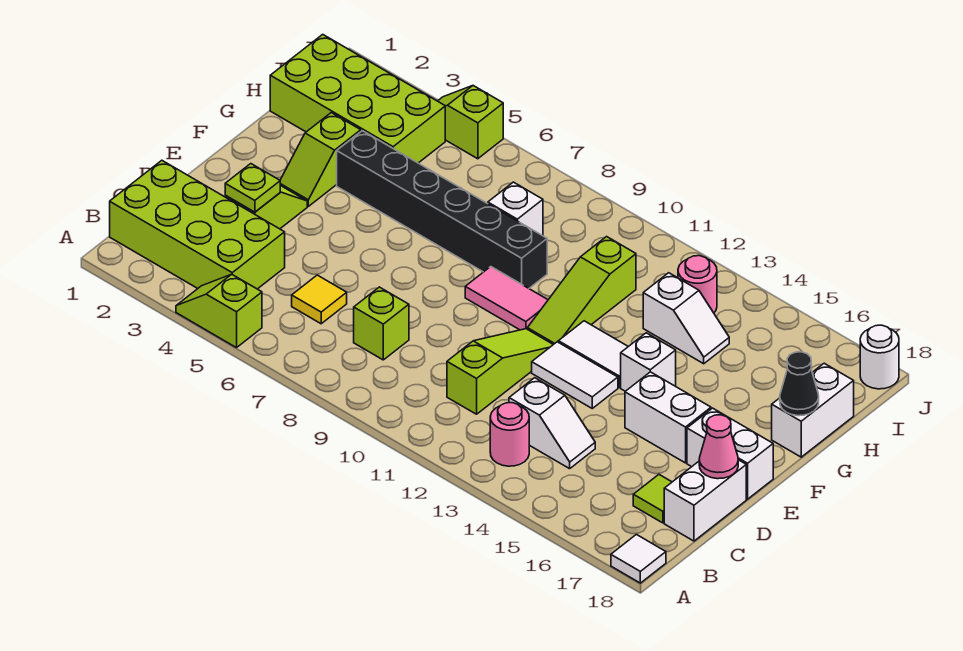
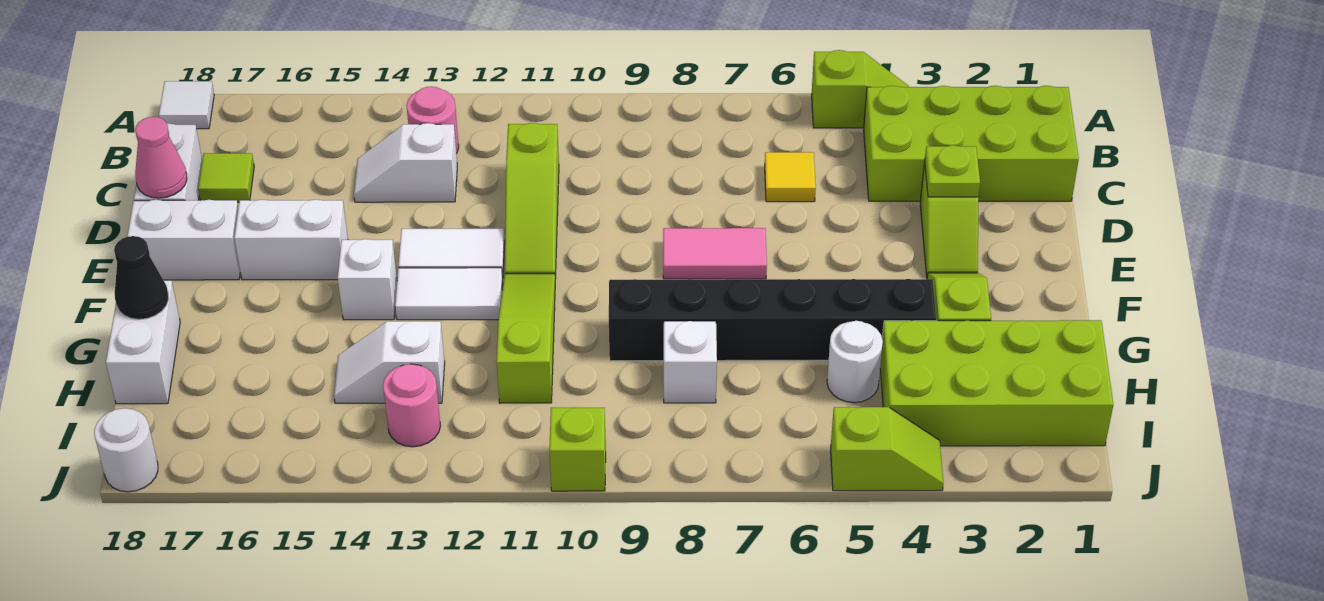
lime 1x1 brick [354,287,409,360] -> lime 1x1 brick moved to [549,408,606,491]
pink 1x2 tile [465,267,548,330] -> pink 1x2 tile moved to [663,228,767,279]
none -> white 1x1 round brick [827,321,883,403]

